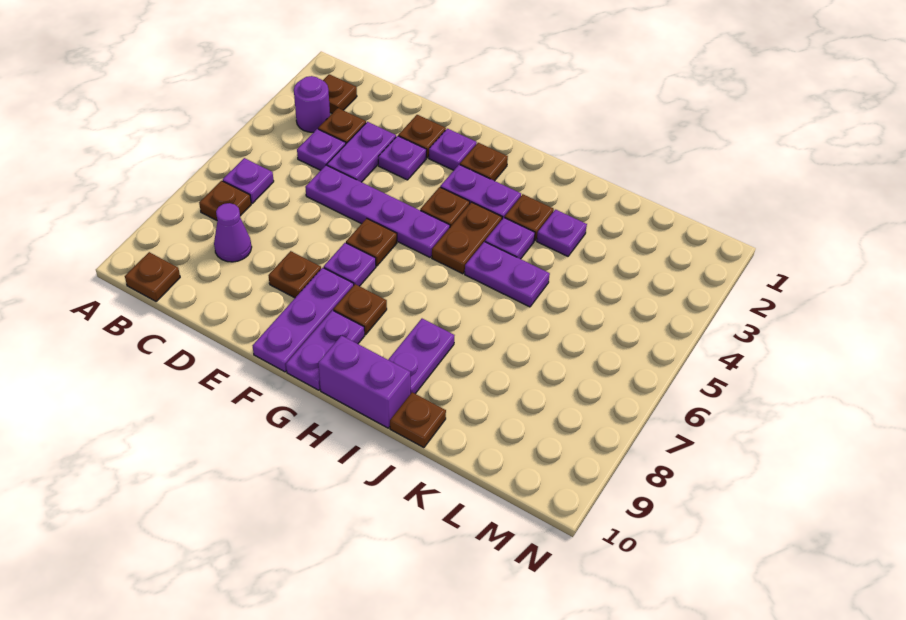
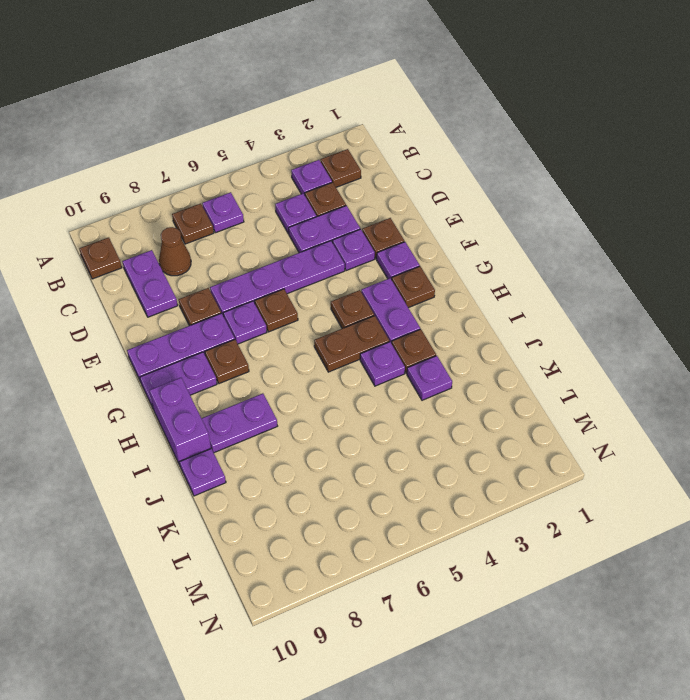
purple 1x1 round brick [294,76,330,132] -> purple 1x1 plate [291,160,332,195]
purple 1x1 cone [214,203,252,262] -> brown 1x1 cone [159,227,191,276]
purple 1x4 plate [305,165,450,257] -> purple 1x4 plate turned to [210,241,345,316]
purple 1x2 plate [465,242,550,307] -> purple 1x2 plate moved to [122,250,178,317]
brown 1x1 plate [390,392,446,448] -> purple 1x1 plate [180,449,226,496]

